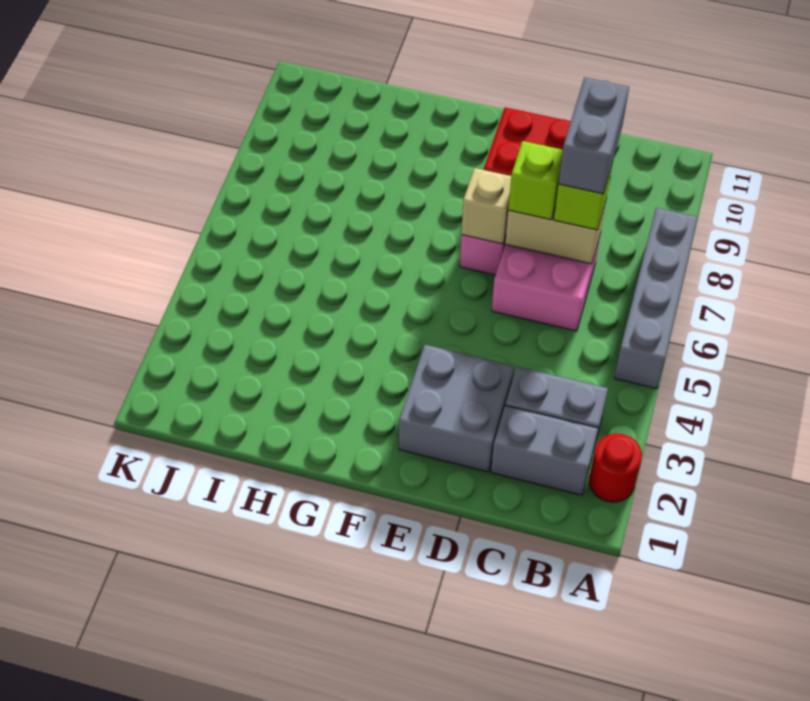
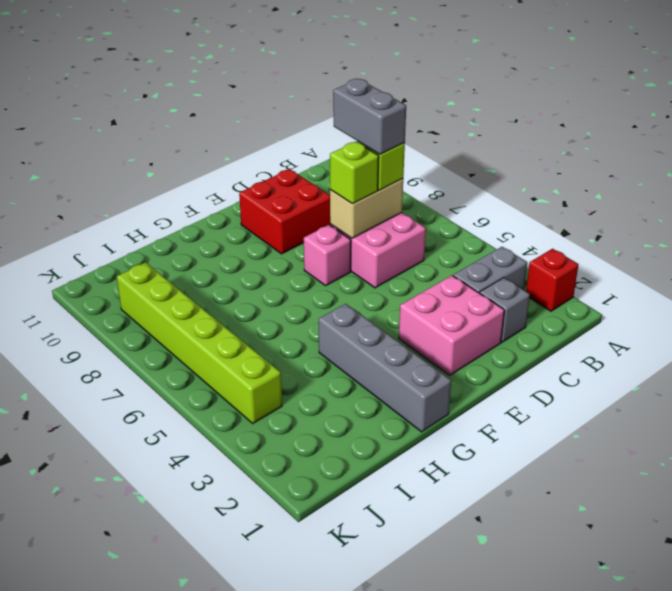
red 1x1 round brick [589,433,642,502] -> red 1x1 brick [526,249,578,311]
grey 1x4 brick [614,208,698,389] -> grey 1x4 brick moved to [319,304,451,432]
grey 1x2 brick [491,406,598,495] -> grey 1x1 brick [480,278,530,342]
grey 2x2 brick [399,345,514,472] -> pink 2x2 brick [399,276,504,375]
tan 1x1 brick [462,168,511,244] -> none
none -> lime 1x6 brick [117,262,282,423]

